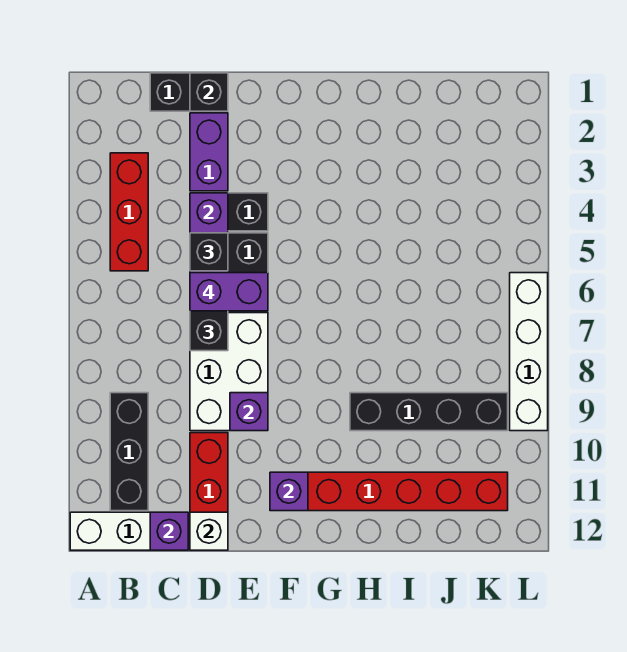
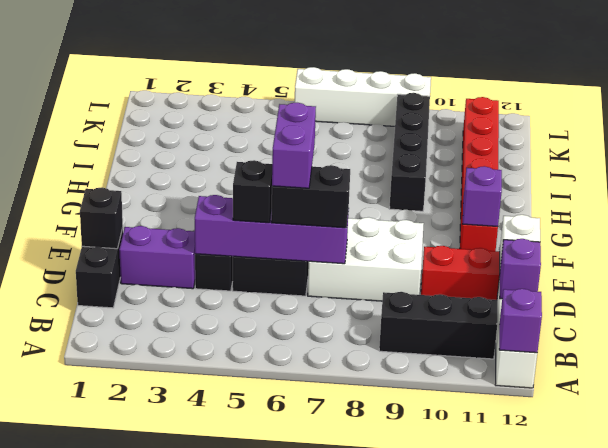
red 1x3 brick [110,153,148,271] -> none
purple 1x1 brick [230,393,268,431] -> purple 1x1 brick moved to [499,289,542,353]

